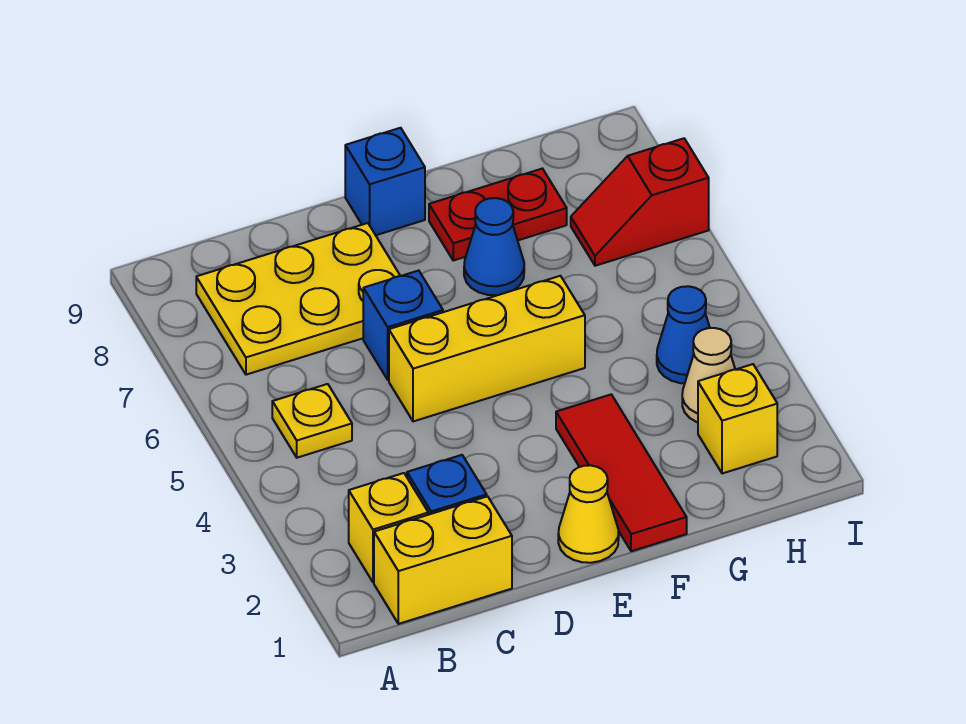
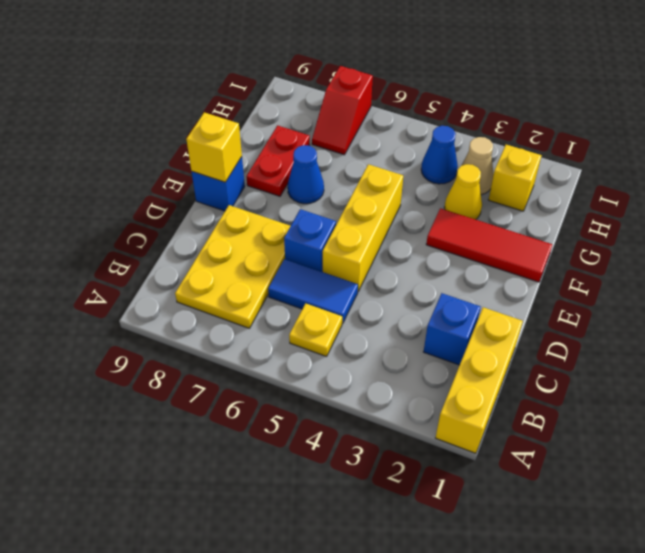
yellow 1x2 brick [374,496,512,624] -> yellow 1x3 brick [436,307,523,453]
yellow 1x1 brick [349,473,428,582] -> yellow 1x1 brick moved to [186,112,242,182]
none -> blue 1x2 tile [268,259,358,323]
yellow 1x1 cone [558,465,619,563] -> yellow 1x1 cone moved to [444,164,482,220]

